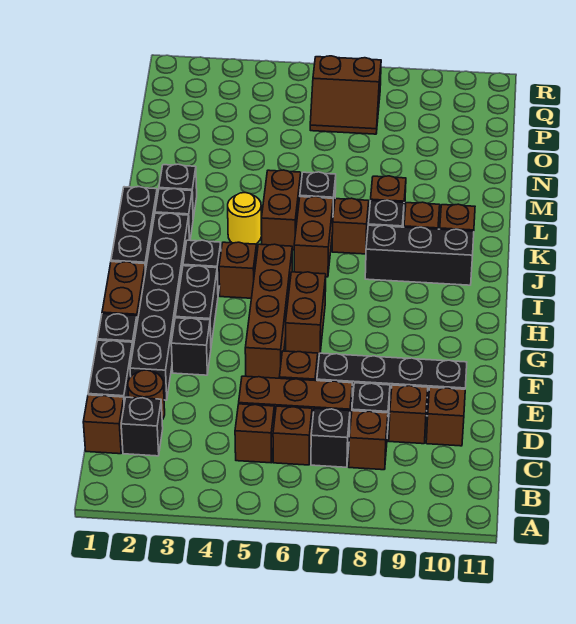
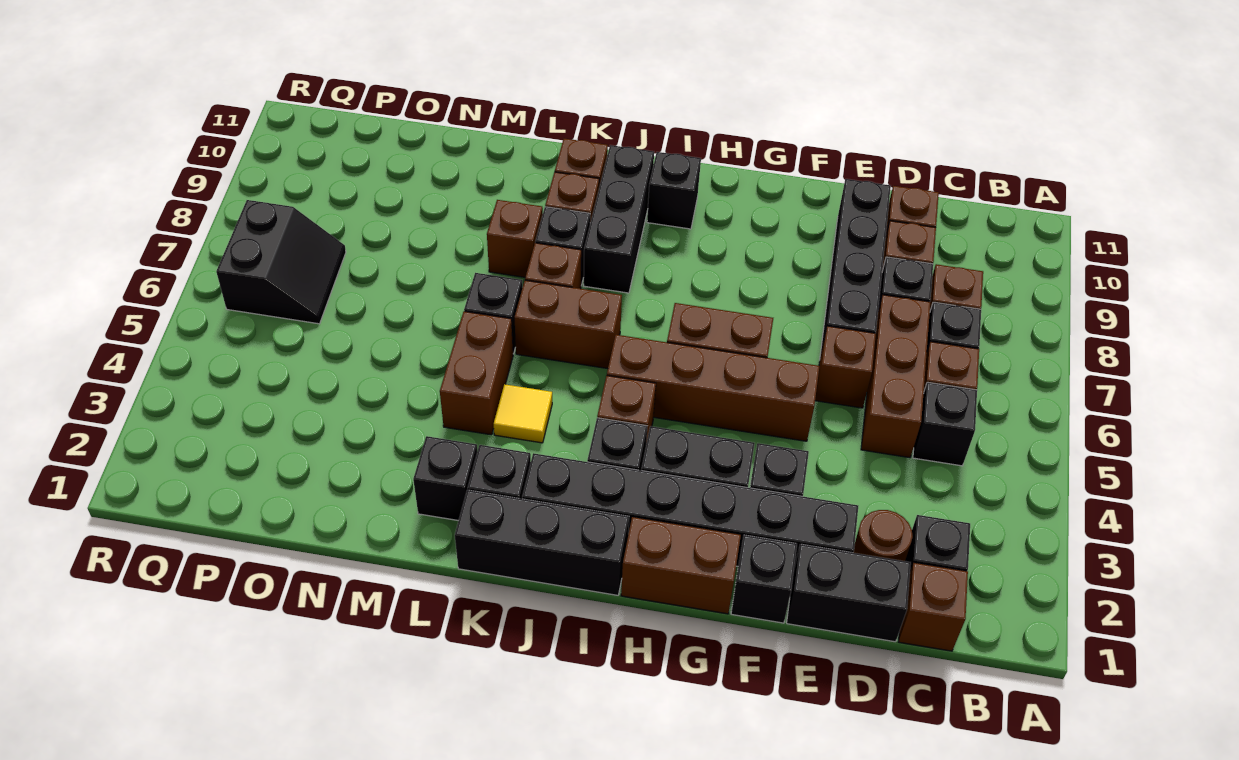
brown 1x1 brick [235,404,274,463] -> black 1x1 brick [913,382,977,466]
none -> black 1x1 brick [647,152,701,229]
yellow 1x1 round brick [228,193,262,244] -> yellow 1x1 tile [494,384,552,443]
brown 1x2 brick [261,170,301,250] -> brown 1x2 brick turned to [440,311,513,435]
brown 2x2 slope [310,56,381,134] -> black 2x2 slope [216,200,346,324]

